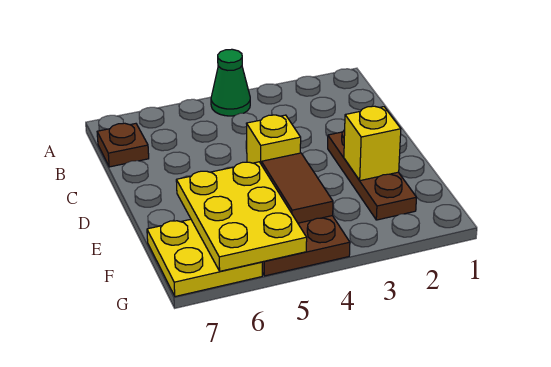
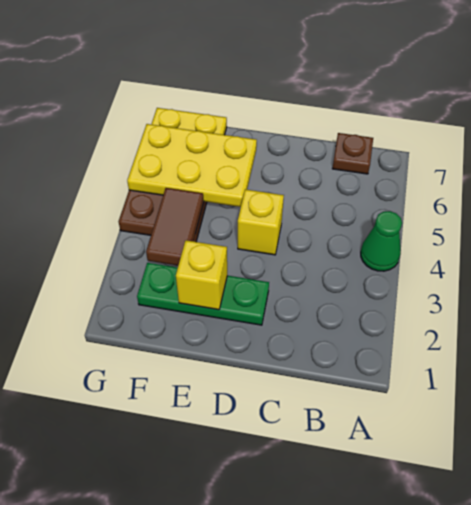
brown 1x3 plate [328,130,417,220] -> green 1x3 plate [137,263,269,325]
brown 1x2 tile [261,153,333,223] -> brown 1x2 tile turned to [146,188,204,266]

